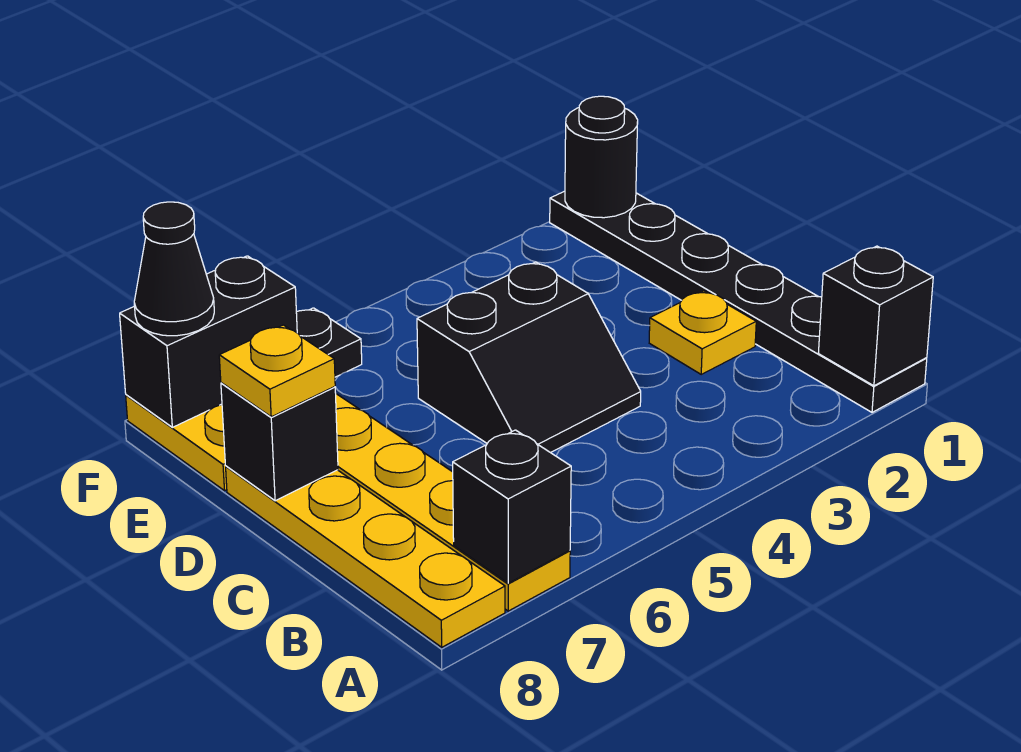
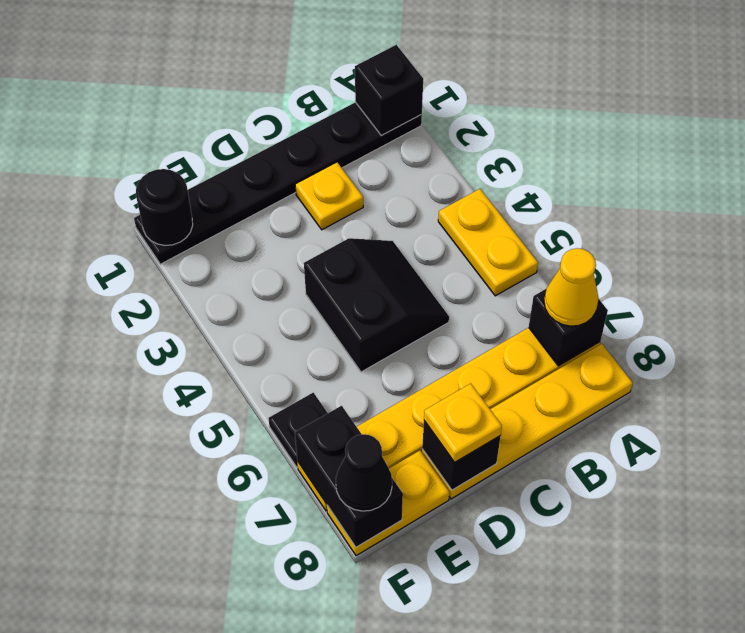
none -> yellow 1x2 plate [438,189,538,296]
none -> yellow 1x1 cone [544,248,599,326]

